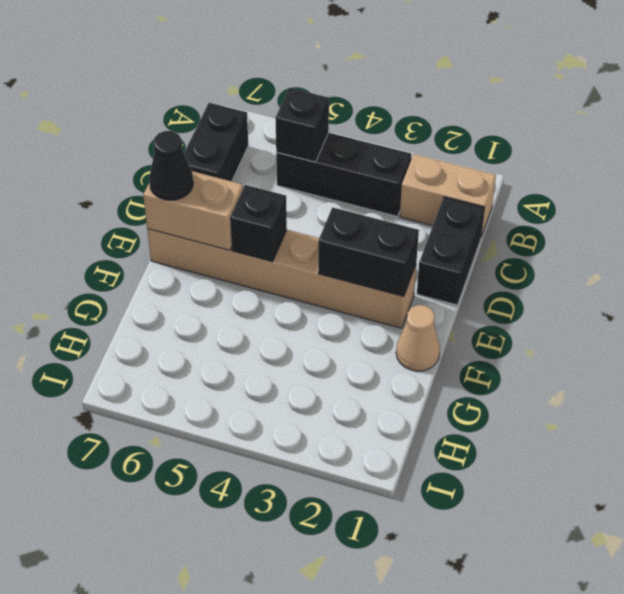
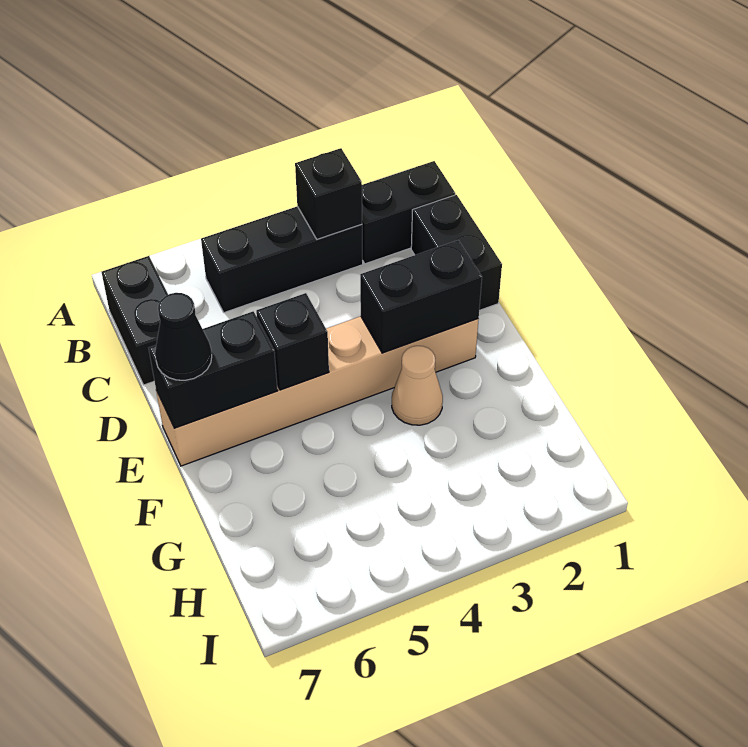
tan 1x2 brick [400,154,496,237] -> black 1x2 brick [362,161,455,264]
black 1x1 brick [275,88,329,162] -> black 1x1 brick moved to [295,148,362,239]
tan 1x2 brick [143,171,243,250] -> black 1x2 brick [149,311,278,428]
tan 1x1 cone [396,305,440,371] -> tan 1x1 cone moved to [392,346,443,425]

